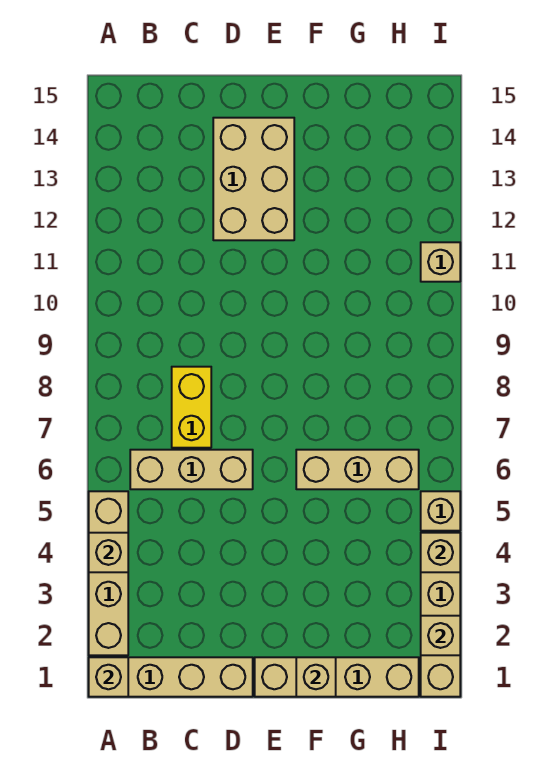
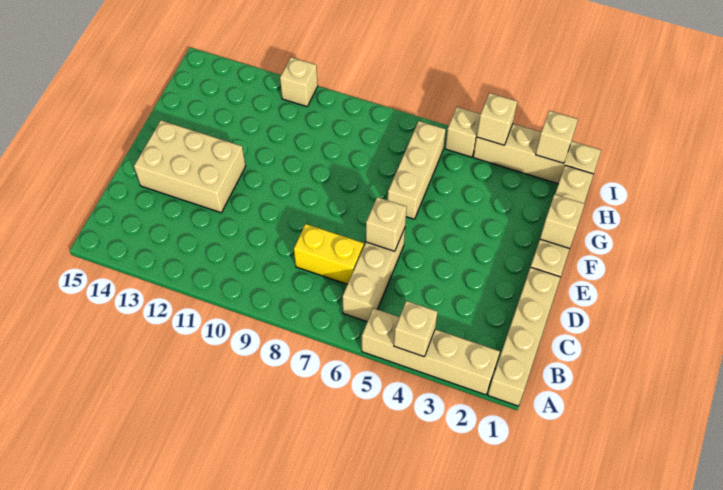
tan 1x1 brick [89,657,128,697] -> tan 1x1 brick moved to [366,197,407,251]

